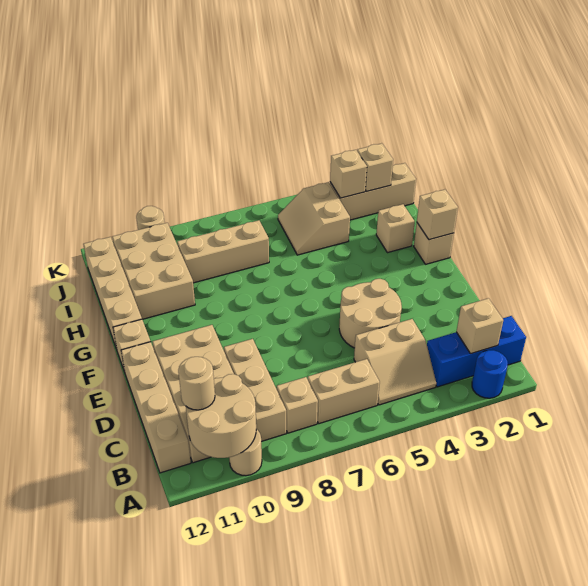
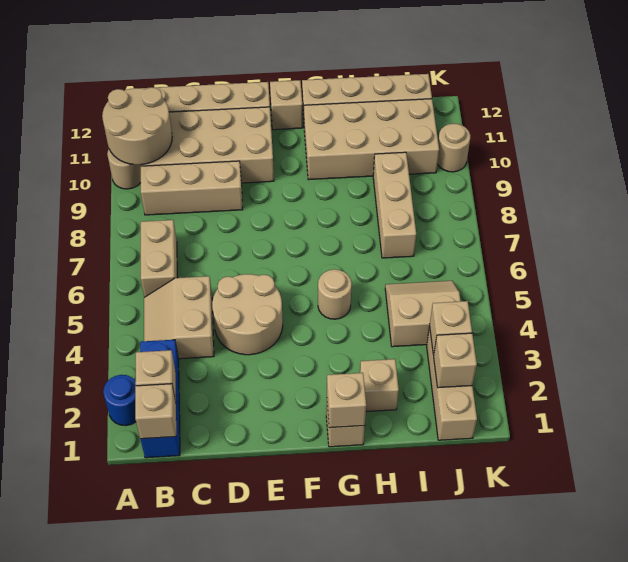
tan 1x1 brick [277,377,318,433] -> tan 1x1 brick moved to [135,384,176,439]
tan 1x1 round brick [178,357,215,410] -> tan 1x1 round brick moved to [318,269,352,319]
tan 2x3 brick [112,223,195,319] -> tan 2x4 brick [304,99,439,180]

